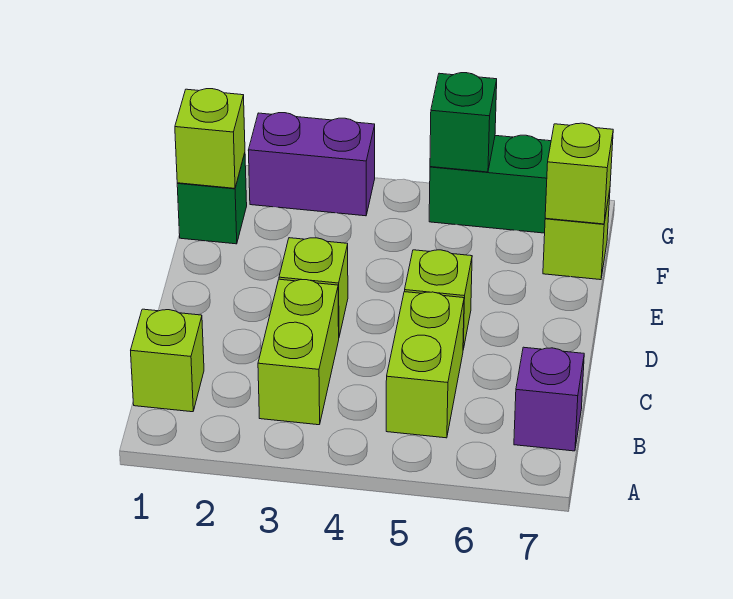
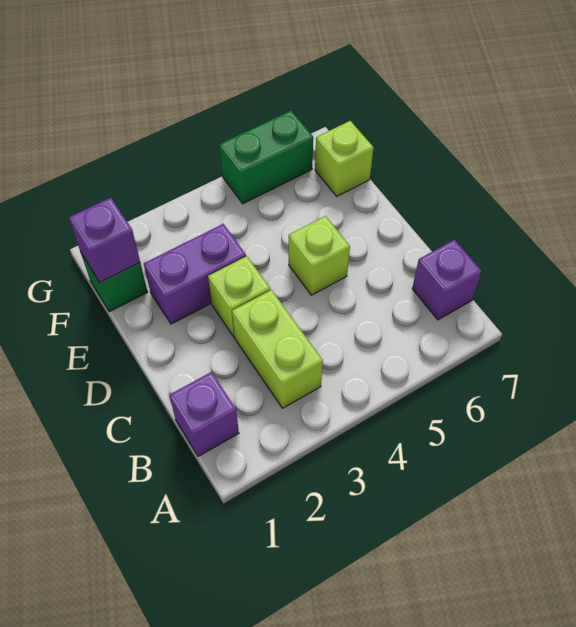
lime 1x1 brick [131,309,204,412] -> purple 1x1 brick [169,372,239,456]
lime 1x2 brick [386,292,464,438] -> none
lime 1x1 brick [175,89,245,188] -> purple 1x1 brick [69,198,140,282]
lime 1x1 brick [545,123,613,224] -> none
purple 1x2 brick [248,113,375,216] -> purple 1x2 brick moved to [144,224,246,324]
green 1x1 brick [430,73,497,172] -> none

